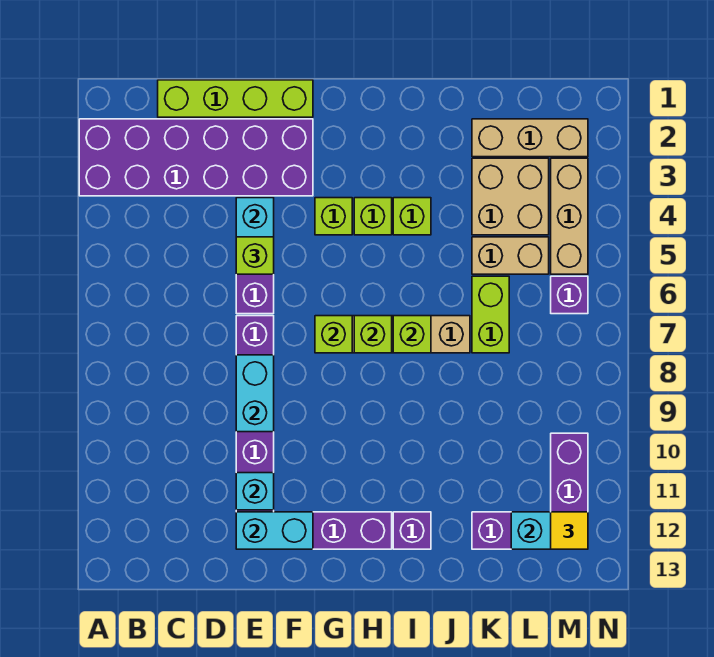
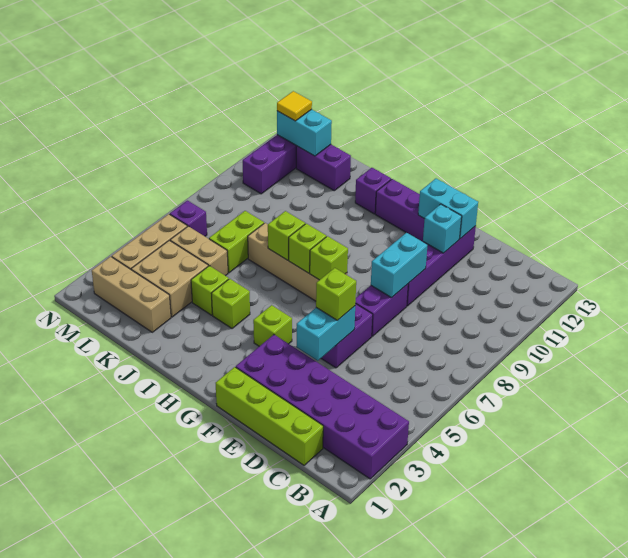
lime 1x1 brick [354,198,392,235] -> lime 1x1 brick moved to [191,266,229,315]

